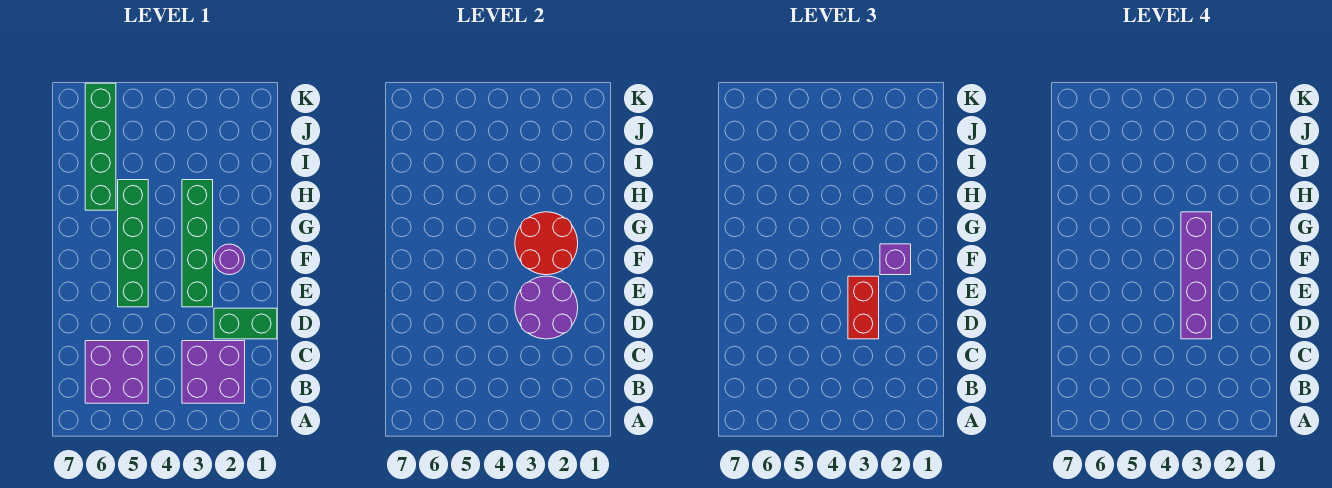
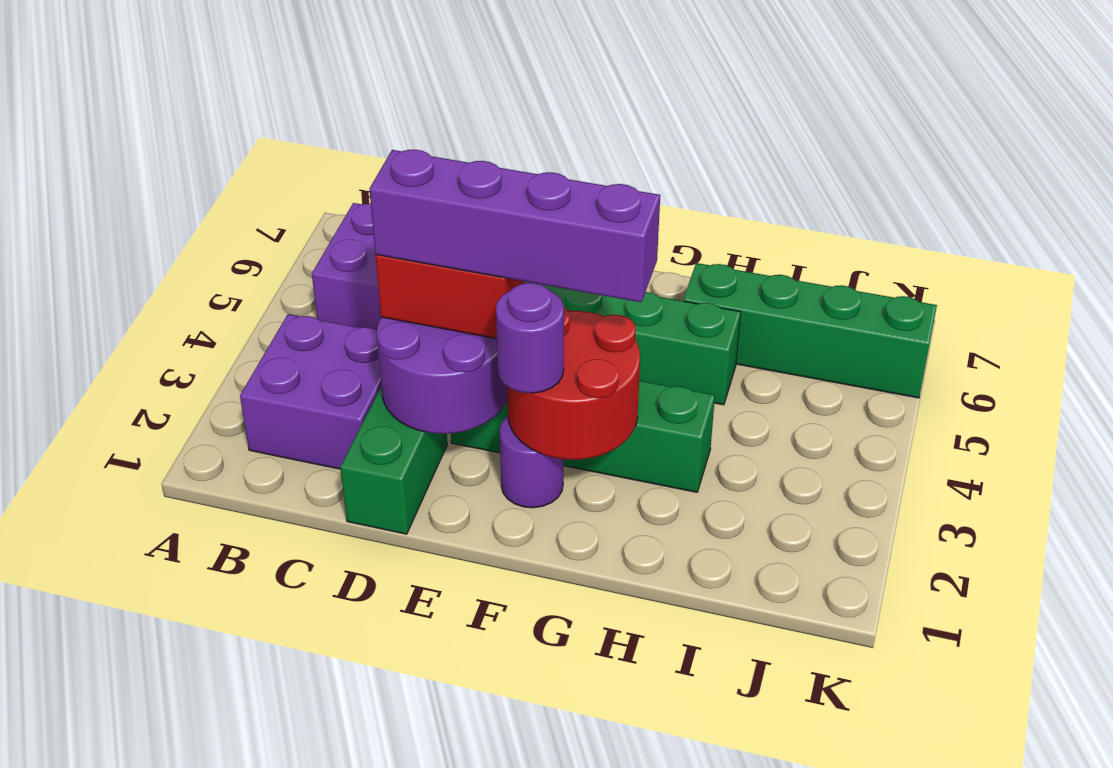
purple 1x1 brick [880,244,911,275] -> purple 1x1 round brick [496,283,564,393]

